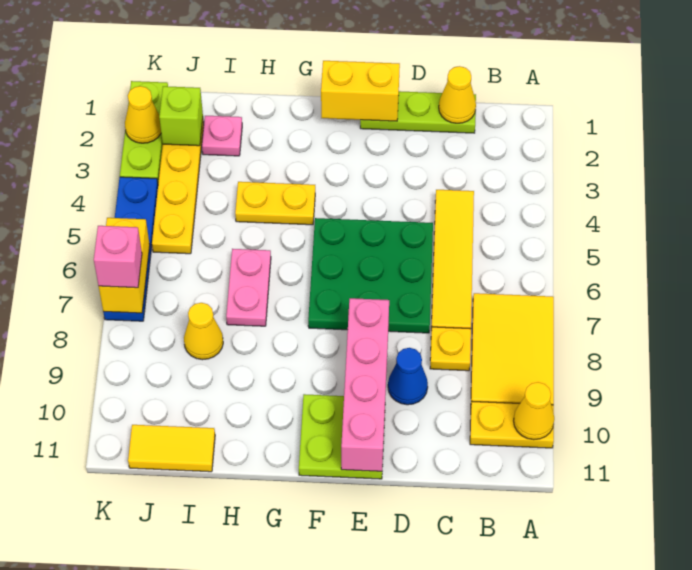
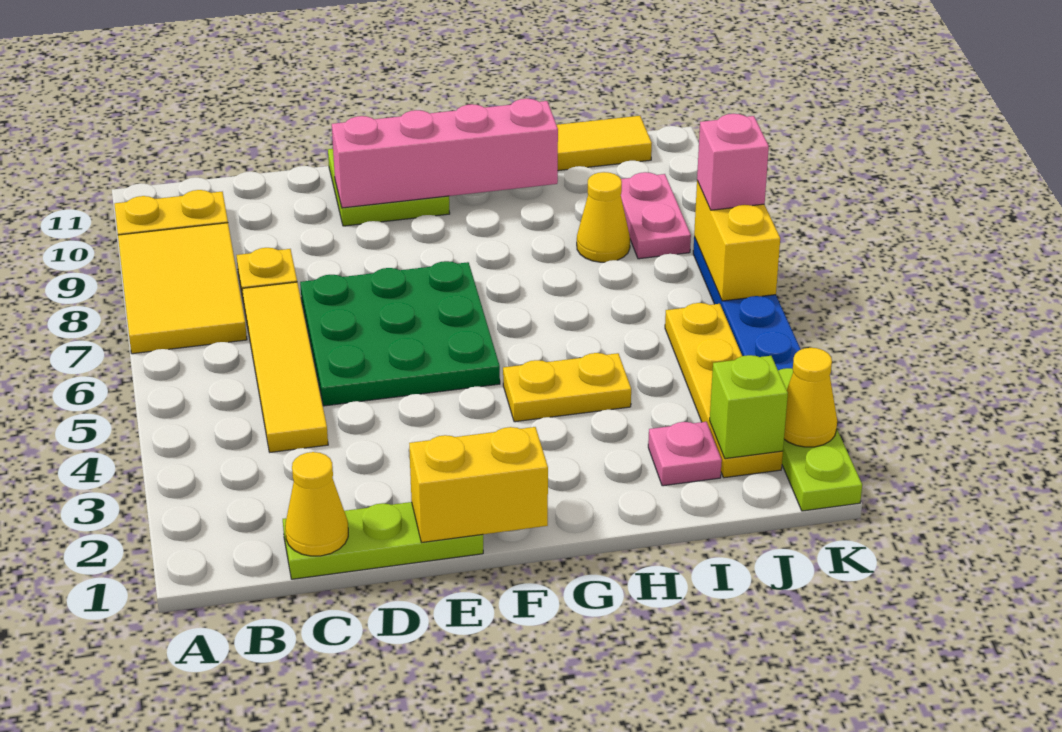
yellow 1x1 cone [514,382,554,440] -> none
blue 1x1 cone [388,348,428,405] -> none
pink 1x4 brick [341,298,389,471] -> pink 1x4 brick turned to [332,99,558,208]
pink 1x2 plate [226,249,271,326] -> pink 1x2 plate moved to [621,172,691,259]

